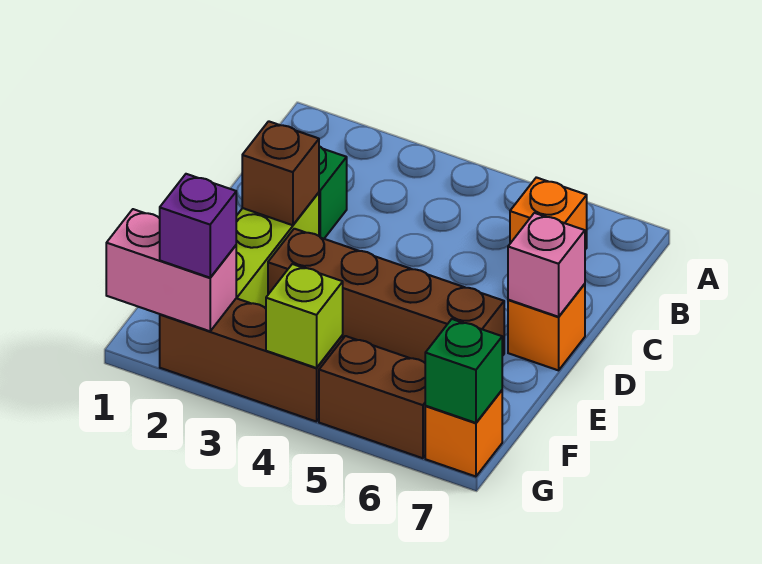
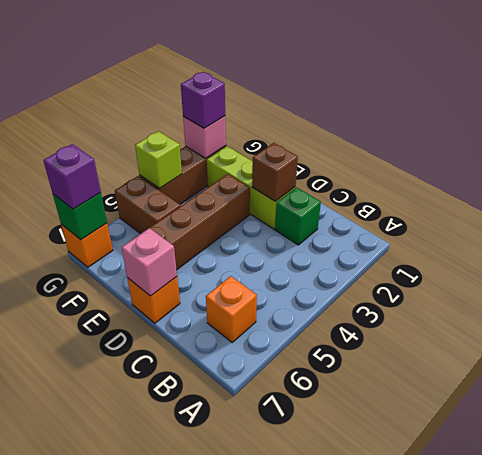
pink 1x2 brick [106,209,236,331] -> pink 1x1 brick [183,116,226,158]
brown 1x2 brick [319,336,425,458] -> brown 1x2 brick turned to [115,176,181,234]
none -> purple 1x1 brick [43,144,101,209]

